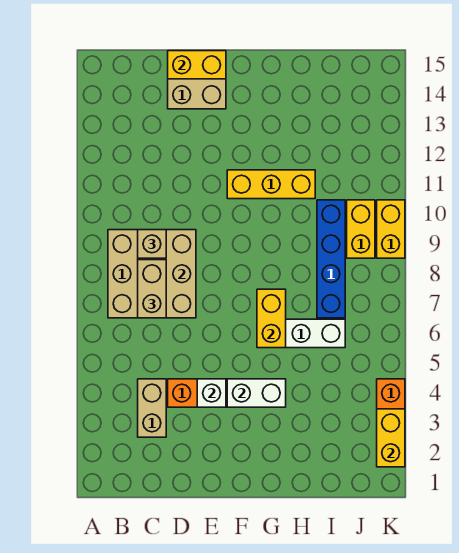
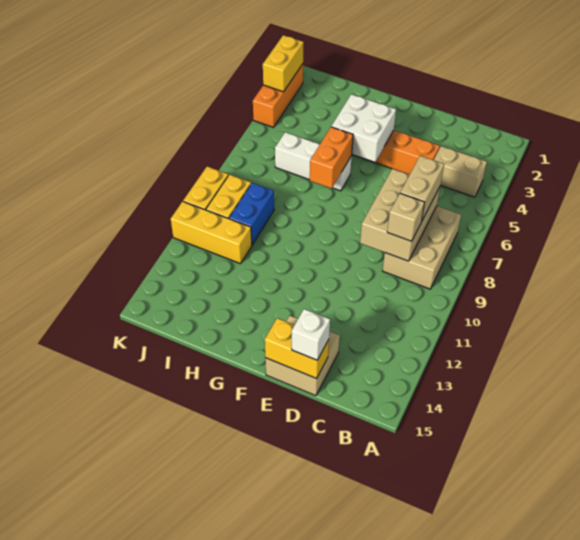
tan 1x2 brick [138,379,166,437] -> tan 1x2 brick turned to [434,146,487,197]
white 1x1 brick [197,379,226,407] -> white 1x1 brick moved to [292,309,330,360]
white 1x2 brick [227,379,286,407] -> white 2x2 brick [331,94,396,162]
yellow 1x3 brick [227,170,315,199] -> yellow 1x3 brick moved to [171,202,252,264]
yellow 1x2 brick [257,289,286,348] -> orange 1x2 brick [310,127,353,189]
blue 1x4 brick [317,200,345,318] -> blue 1x2 brick [229,183,274,245]

